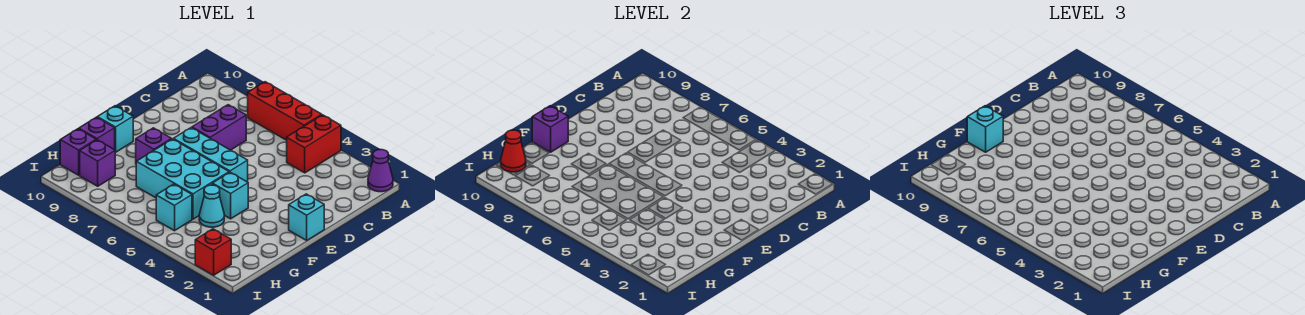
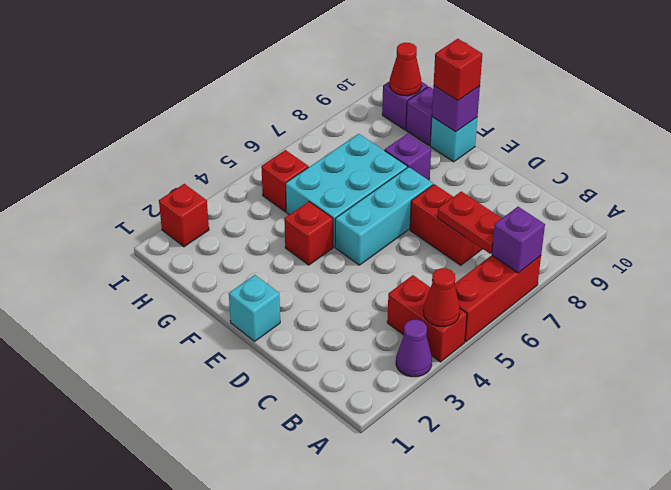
purple 1x1 cone [368,150,393,192] -> purple 1x1 cone moved to [396,320,432,377]
none -> red 1x1 cone [423,268,460,326]
none -> red 1x2 plate [437,191,502,254]
purple 1x2 brick [192,105,246,150] -> red 1x2 brick [410,184,482,265]
cyan 1x1 brick [212,172,248,219] -> red 1x1 brick [284,202,333,265]
cyan 1x1 brick [967,106,1003,152] -> red 1x1 brick [434,39,482,101]
cyan 1x1 cone [199,185,224,227] -> none
cyan 1x1 brick [156,184,192,231] -> red 1x1 brick [261,150,308,212]
purple 1x1 brick [80,140,115,186] -> purple 1x1 brick moved to [492,207,545,273]

